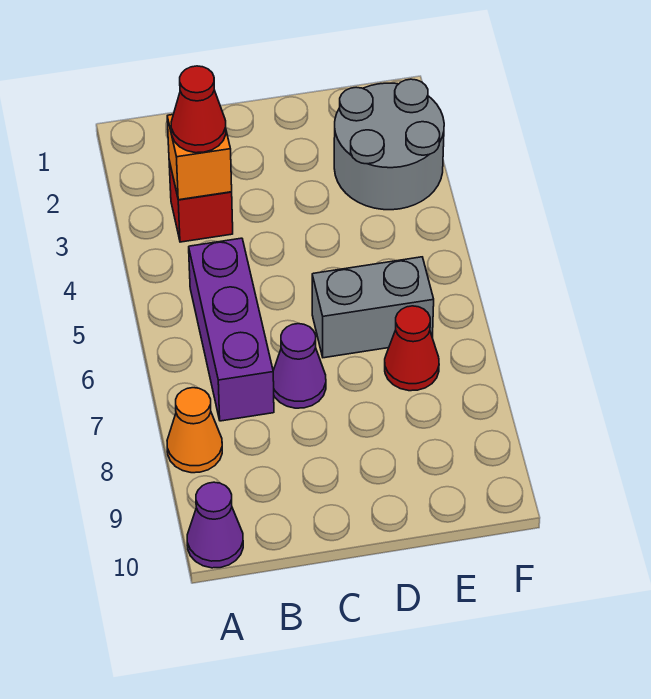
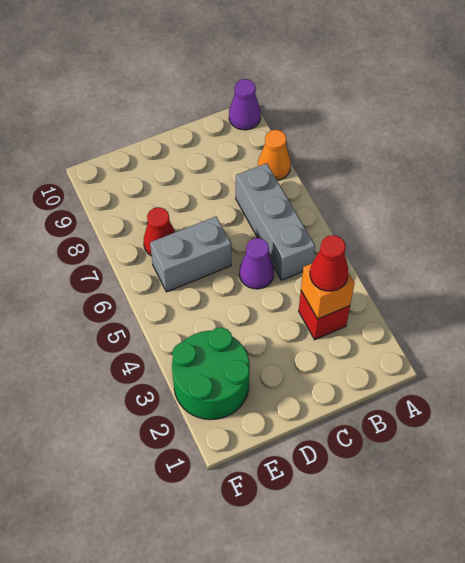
purple 1x3 brick [189,238,274,421] -> grey 1x3 brick [236,163,315,280]
purple 1x1 cone [273,324,326,408] -> purple 1x1 cone moved to [239,238,274,289]
grey 2x2 round brick [334,79,444,210] -> green 2x2 round brick [172,327,250,420]

